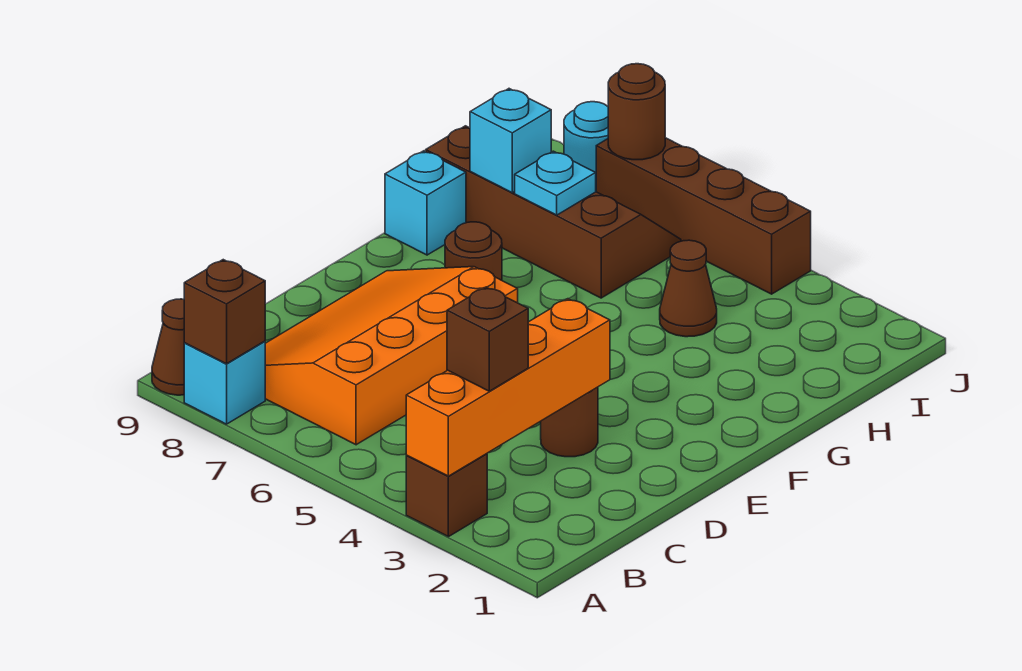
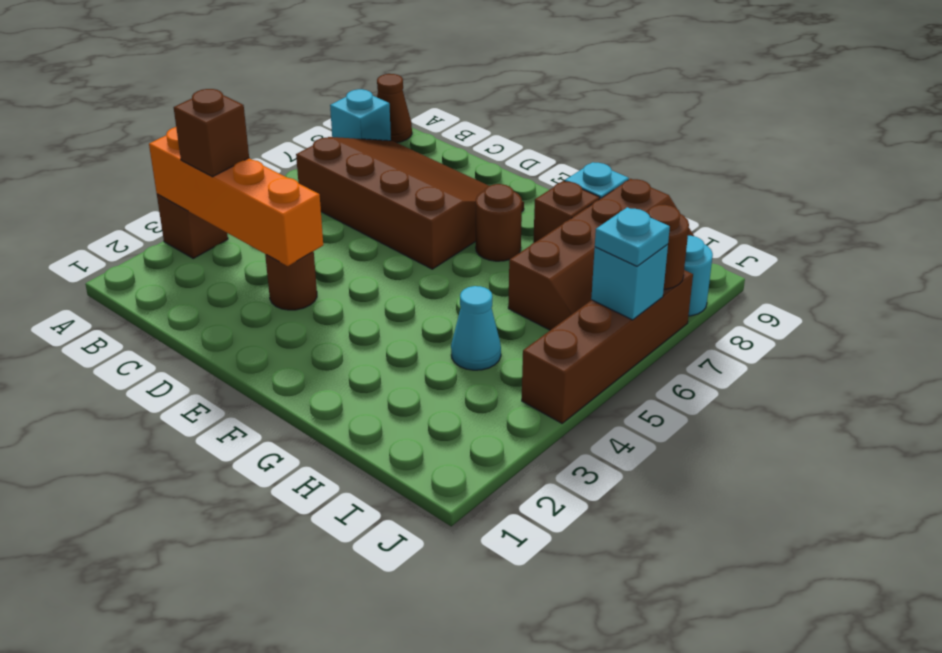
brown 1x1 brick [184,260,265,364] -> brown 1x1 brick moved to [533,181,600,243]
orange 3x4 slope [265,267,518,445] -> brown 3x4 slope [296,137,524,269]
brown 1x1 cone [660,240,717,337] -> cyan 1x1 cone [451,286,501,370]
cyan 1x1 plate [515,151,596,215] -> cyan 1x1 plate moved to [595,207,670,266]
cyan 1x1 brick [470,89,551,193] -> cyan 1x1 brick moved to [591,244,668,320]

